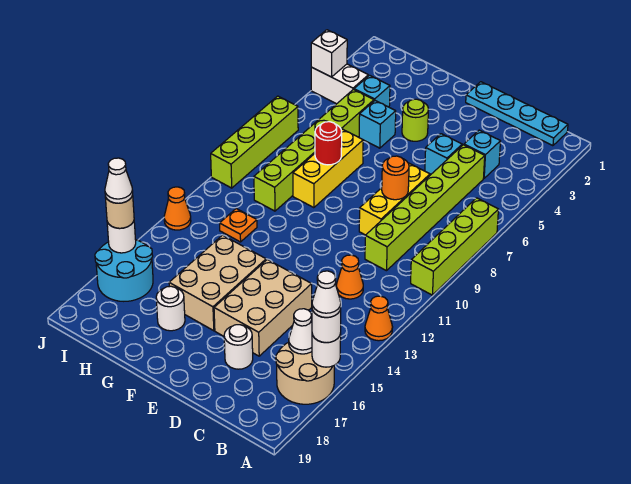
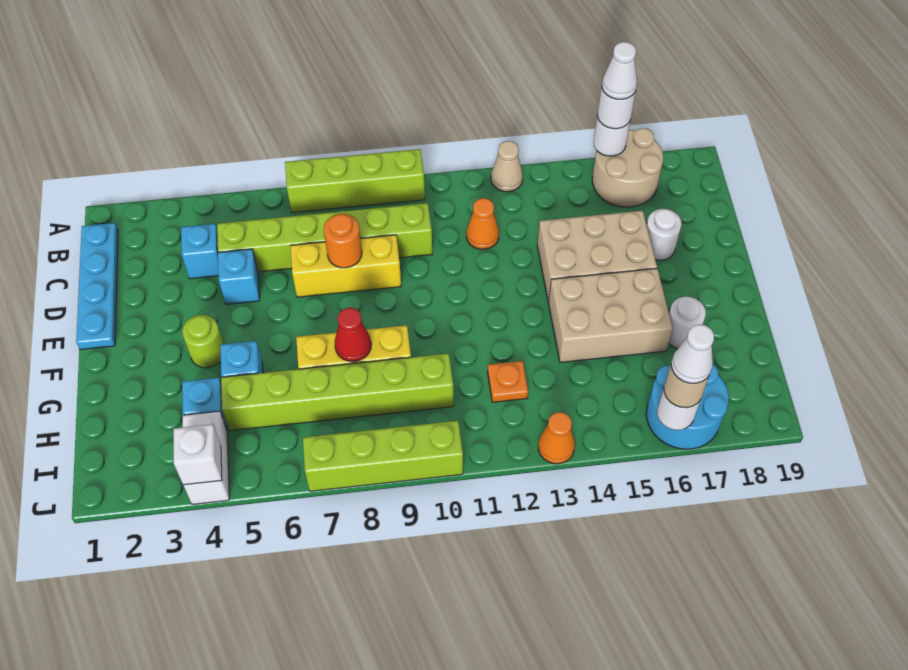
orange 1x1 cone [365,296,393,341] -> tan 1x1 cone [491,141,523,192]
white 1x1 cone [289,309,312,354] -> none
red 1x1 round brick [315,122,342,165] -> red 1x1 cone [335,308,371,361]

